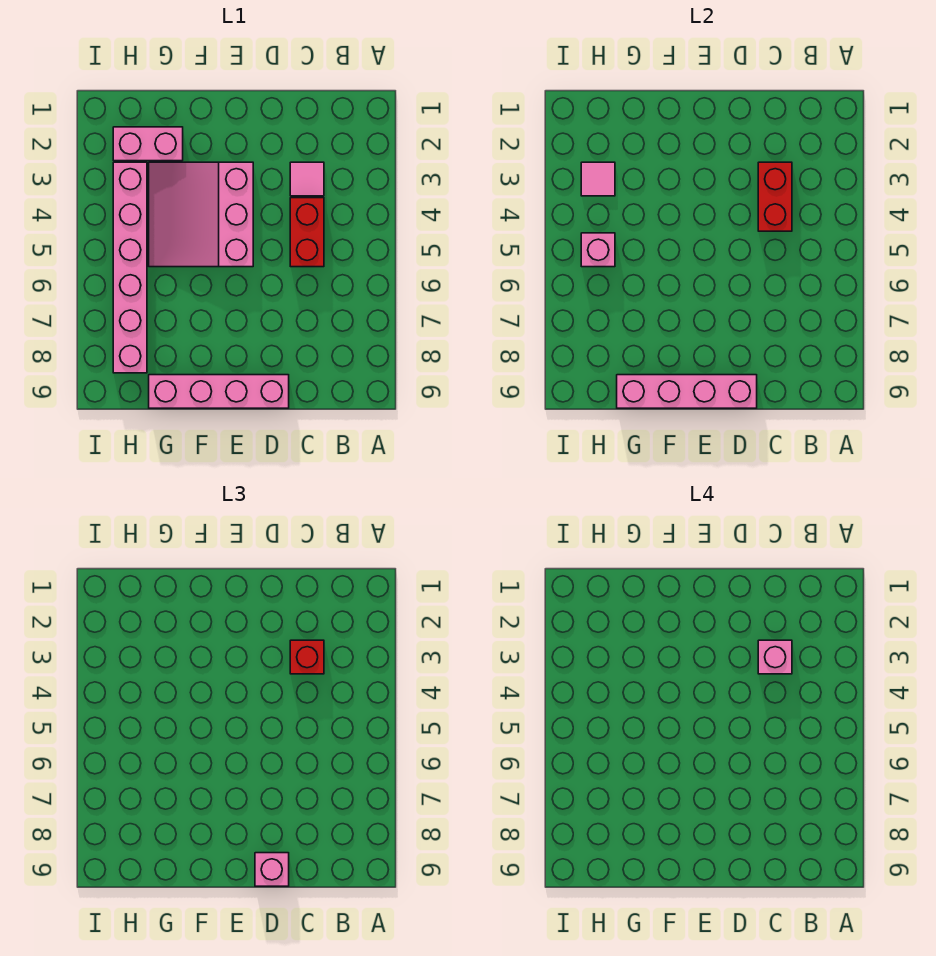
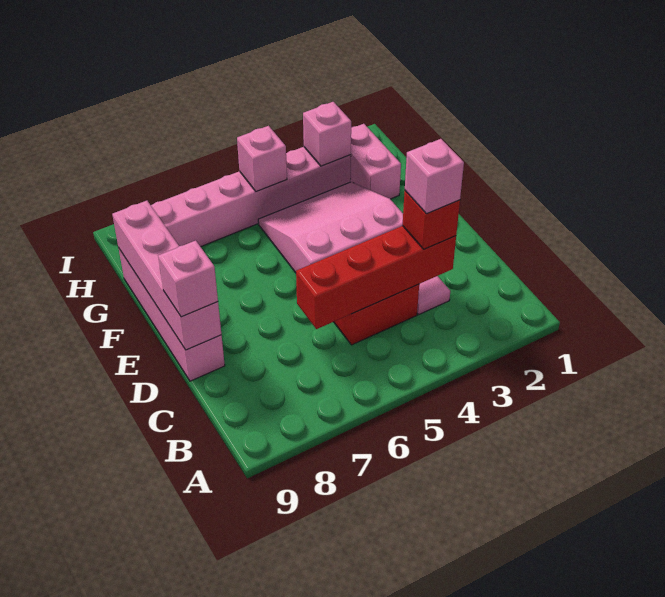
red 1x2 brick [758,162,792,231] -> red 1x4 brick [296,226,456,329]
pink 1x1 tile [581,162,615,196] -> pink 1x1 brick [303,102,351,166]

